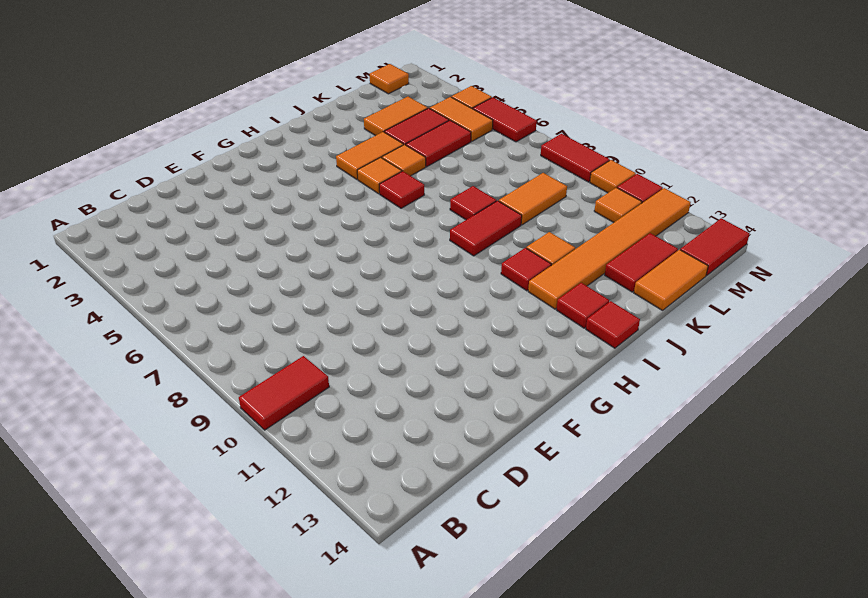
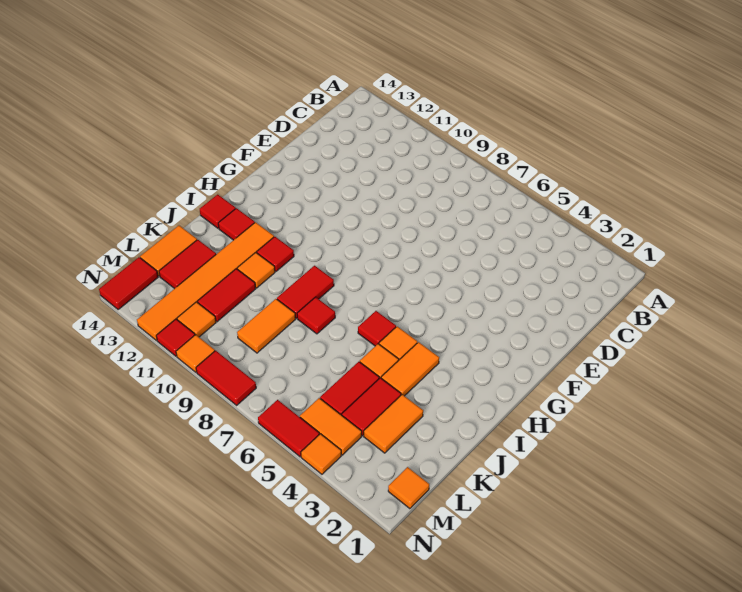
red 1x2 tile [239,356,329,430] -> red 1x2 tile moved to [197,269,256,322]

